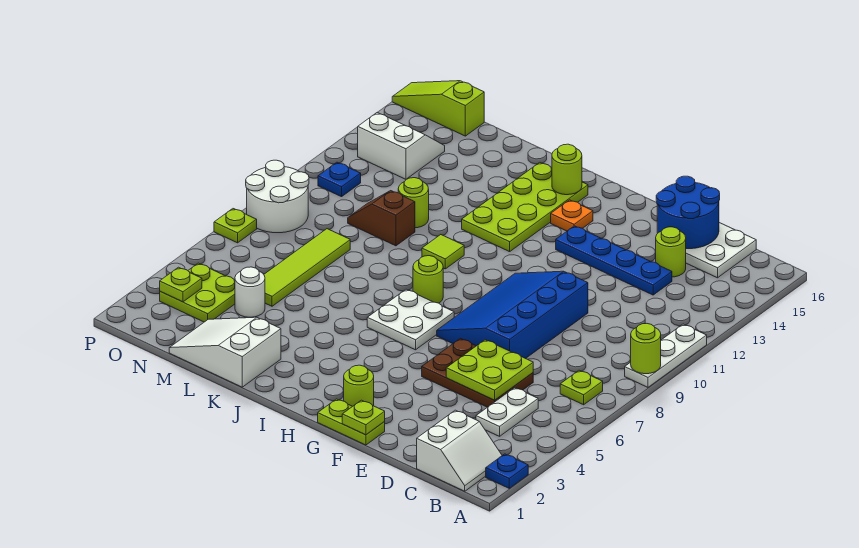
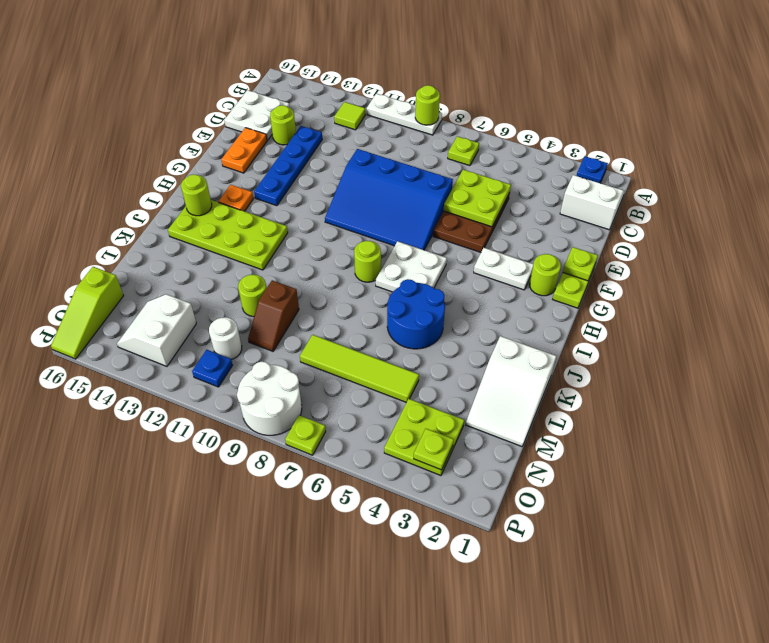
white 1x2 plate [476,388,538,436] -> white 1x2 plate moved to [474,248,533,290]
blue 2x2 round brick [656,176,720,249] -> blue 2x2 round brick moved to [387,279,445,349]
none -> orange 1x2 plate [221,128,267,173]
lime 1x1 tile [422,235,464,269] -> lime 1x1 tile moved to [334,102,365,130]
white 1x1 round brick [235,267,265,317] -> white 1x1 round brick moved to [209,317,242,360]

